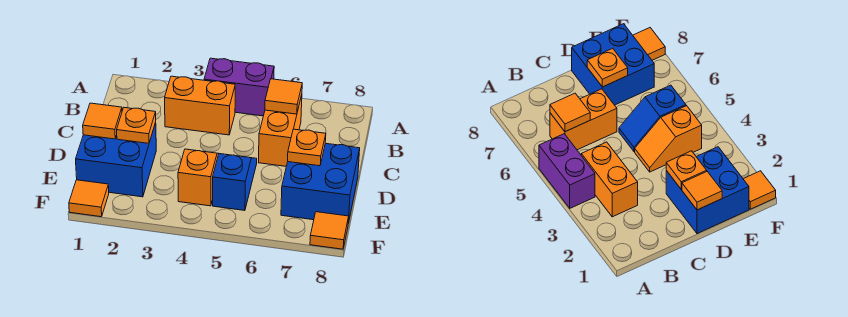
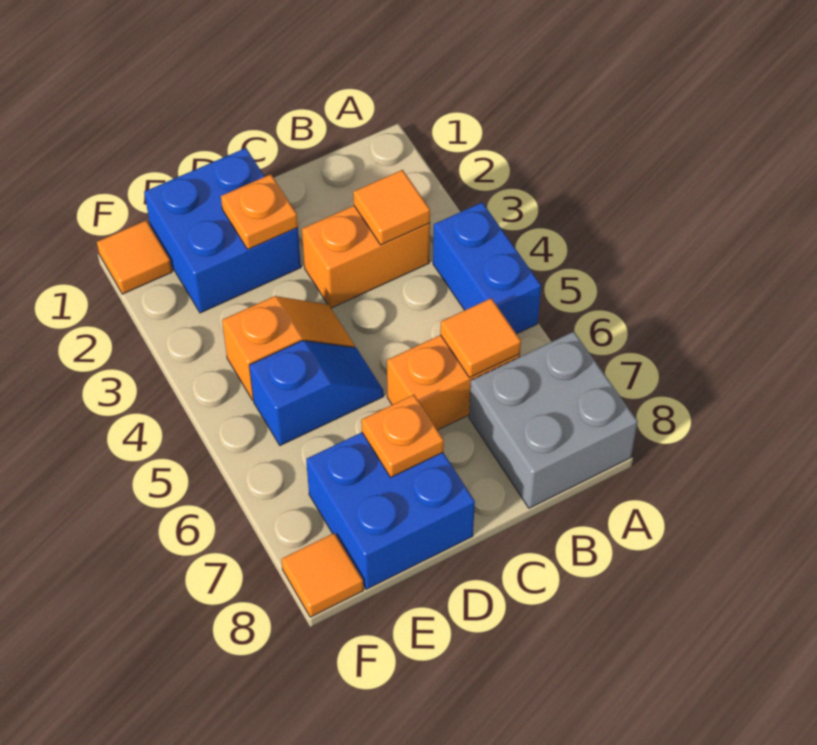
purple 1x2 brick [204,58,274,116] -> blue 1x2 brick [433,202,541,334]
none -> grey 2x2 brick [469,332,638,508]
orange 1x2 brick [165,76,235,135] -> orange 1x2 brick turned to [302,206,430,308]
orange 1x1 tile [83,103,122,139] -> orange 1x1 tile moved to [353,170,430,245]

